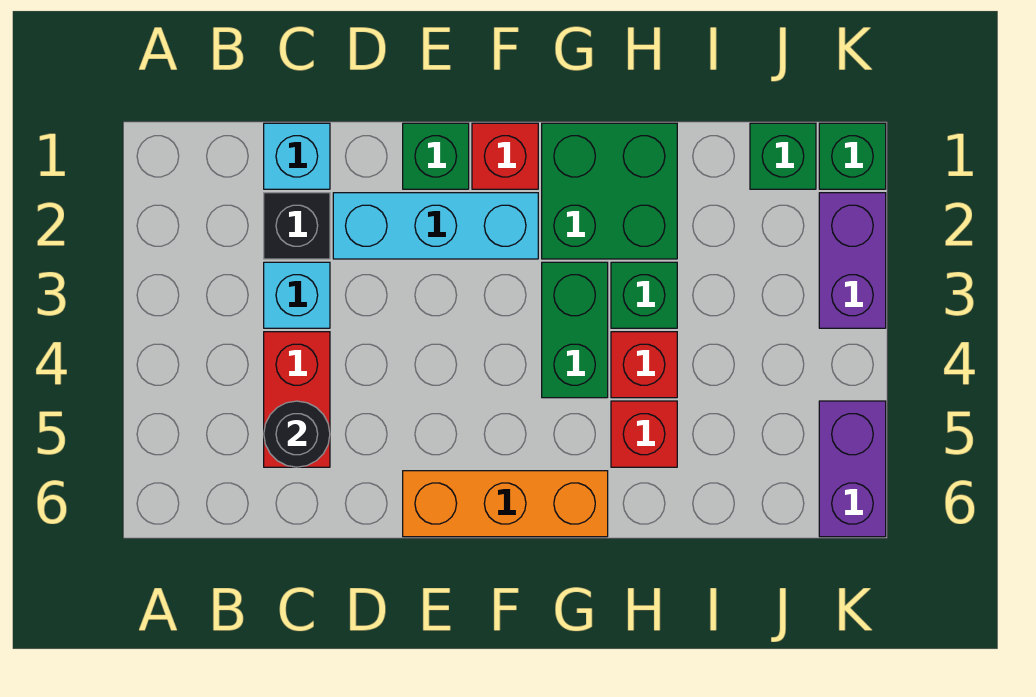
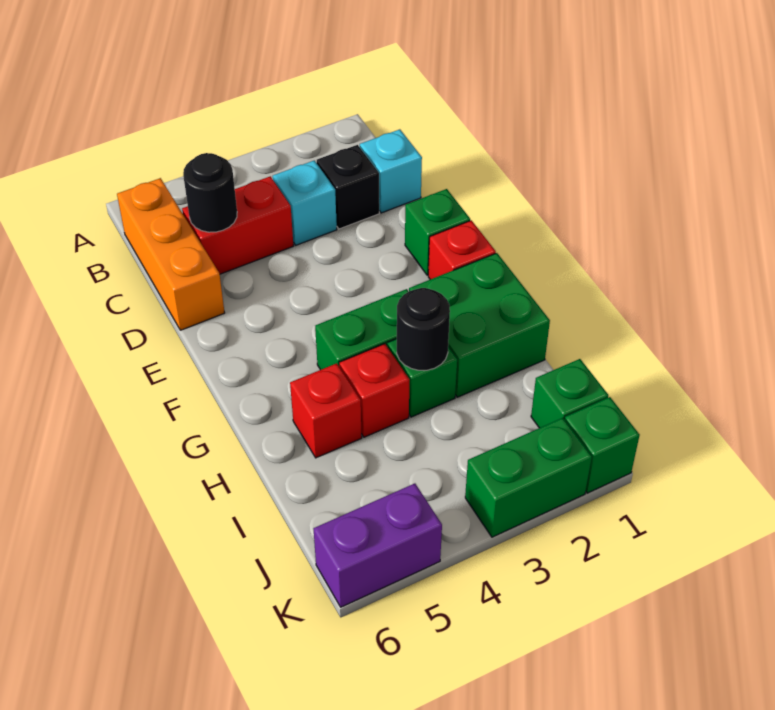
cyan 1x3 brick [333,193,538,259] -> none
orange 1x3 brick [403,471,608,537] -> orange 1x3 brick moved to [117,178,225,330]
none -> black 1x1 round brick [397,288,450,370]
purple 1x2 brick [819,193,886,328] -> green 1x2 brick [465,418,592,537]

